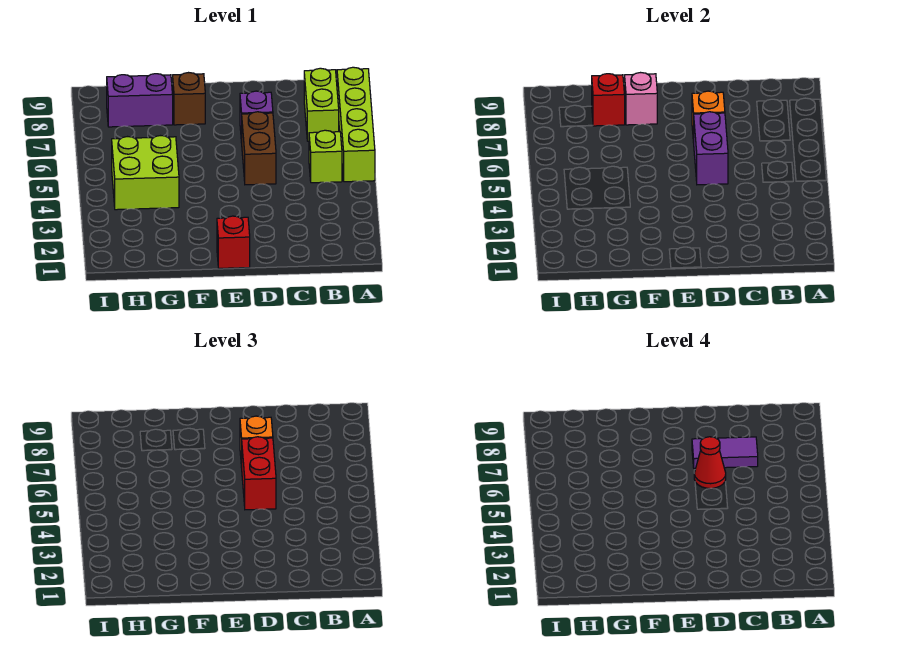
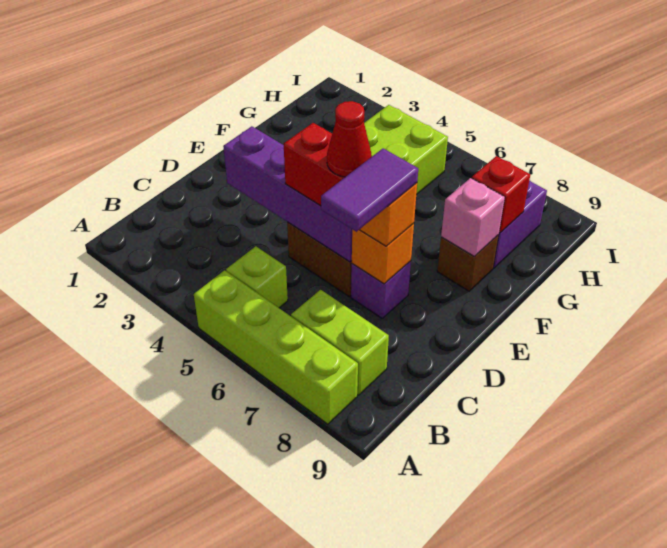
purple 1x2 brick [694,112,728,185] -> purple 1x4 brick [223,126,352,262]
red 1x1 brick [217,216,250,268] -> none

